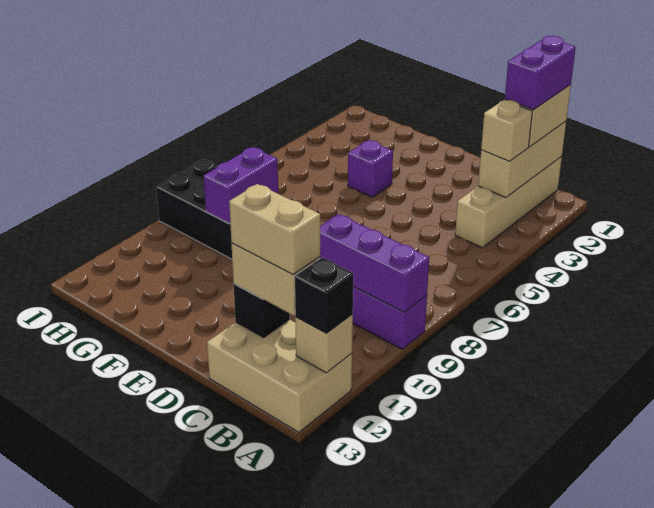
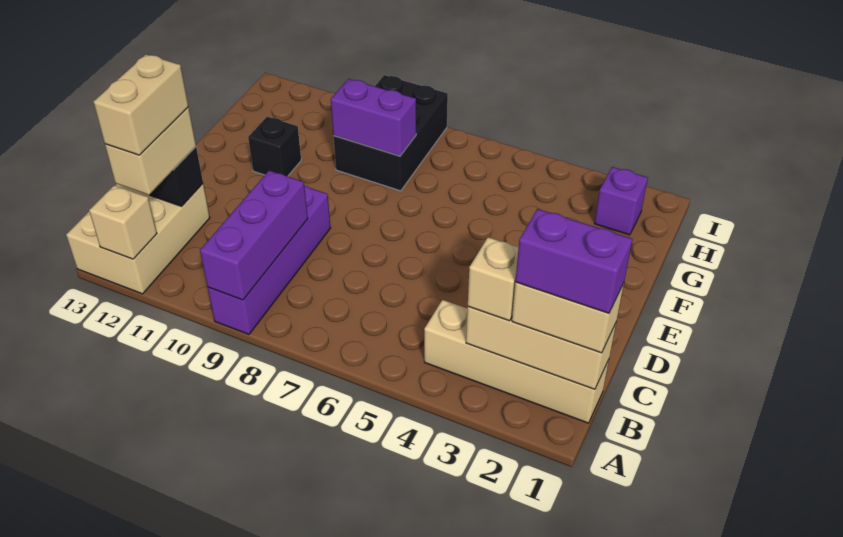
black 1x1 brick [295,258,353,333] -> black 1x1 brick moved to [248,117,301,176]
purple 1x1 brick [348,140,393,197] -> purple 1x1 brick moved to [594,167,648,235]

